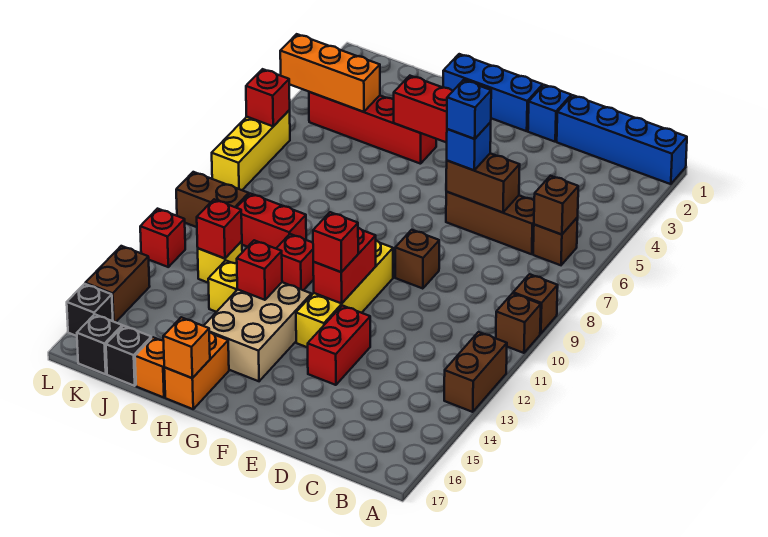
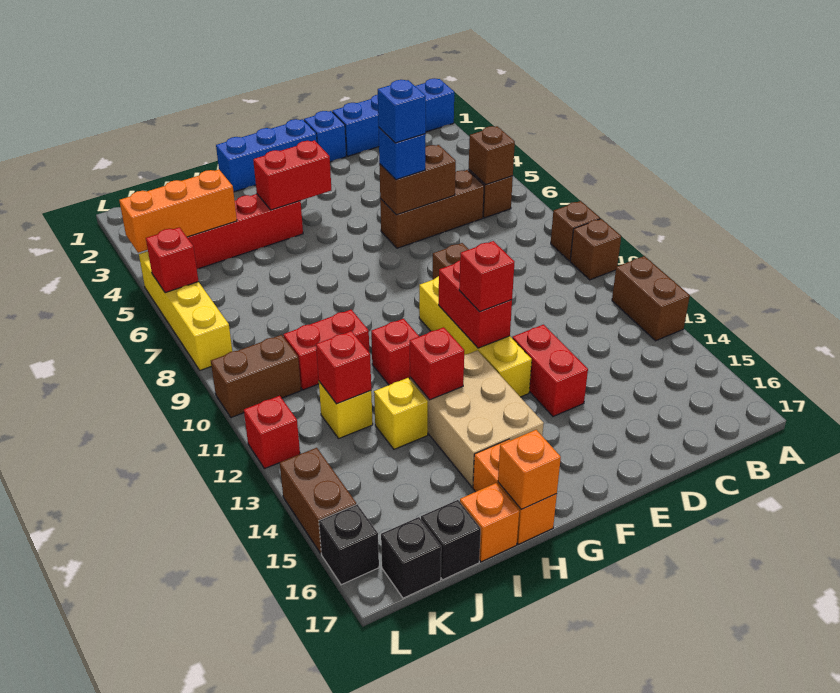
yellow 1x3 brick [212,110,290,190] -> yellow 1x4 brick [139,251,232,370]

